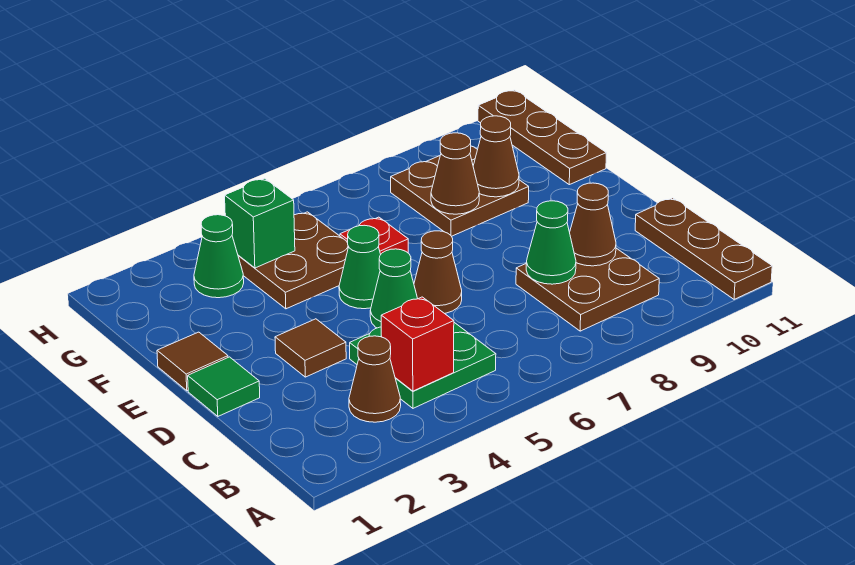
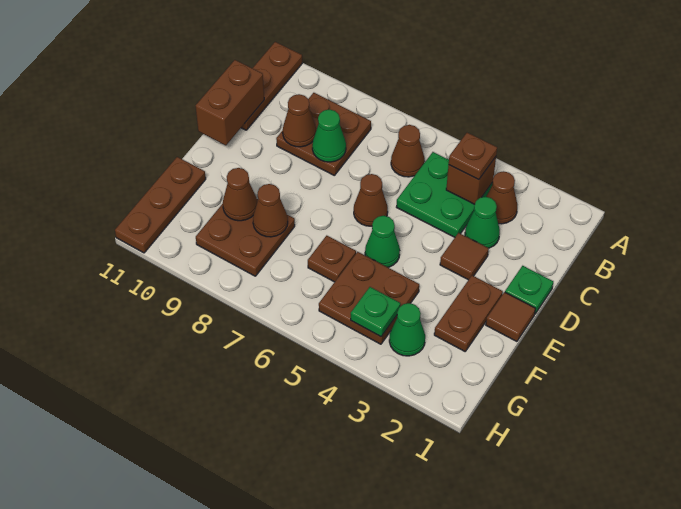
red 1x1 brick [381,297,454,391] -> brown 1x1 brick [446,157,496,204]
none -> brown 1x1 plate [449,133,497,180]
none -> brown 1x1 cone [391,125,425,177]
none -> brown 1x2 brick [196,60,264,145]
green 1x1 tile [188,357,260,416] -> green 1x1 plate [505,266,553,314]
green 1x1 cone [370,249,418,328] -> green 1x1 cone moved to [465,197,500,248]
none -> brown 1x2 plate [434,275,503,351]
red 1x1 plate [340,217,408,254] -> brown 1x1 plate [308,236,356,282]
green 1x1 brick [225,178,295,268] -> green 1x1 plate [351,287,400,337]

